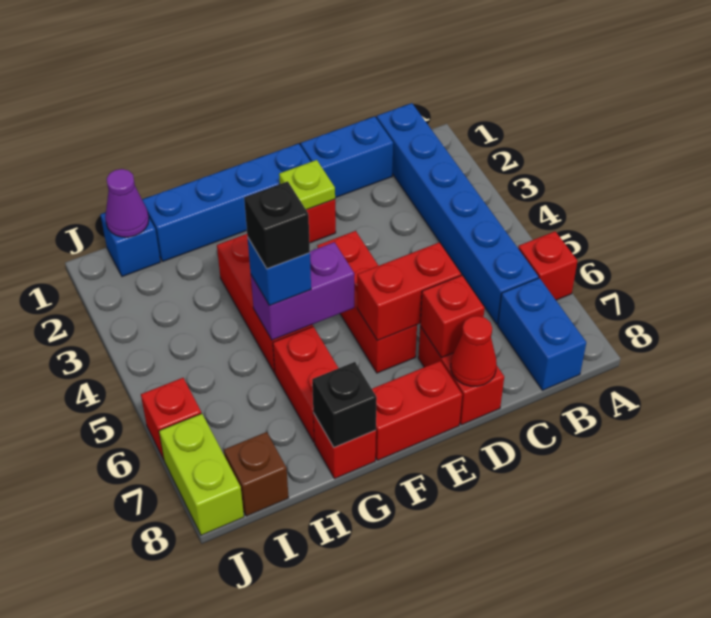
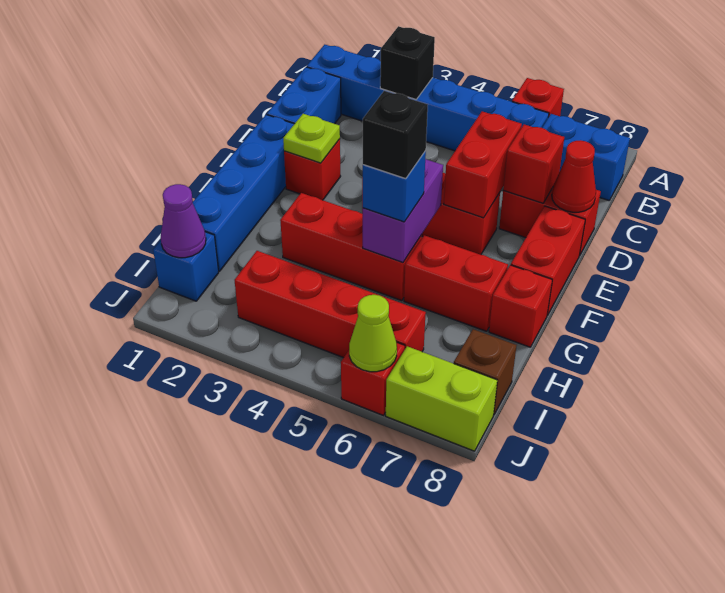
black 1x1 brick [312,362,377,447] -> black 1x1 brick moved to [380,26,435,100]
none -> red 1x4 brick [235,251,426,358]
none -> lime 1x1 cone [349,295,397,372]

